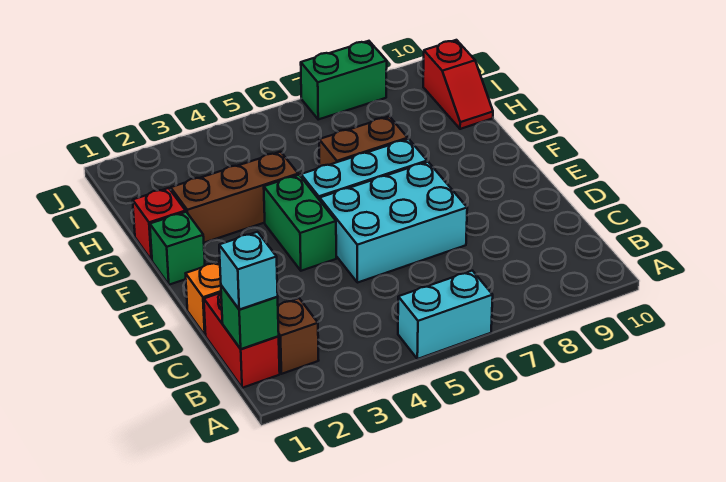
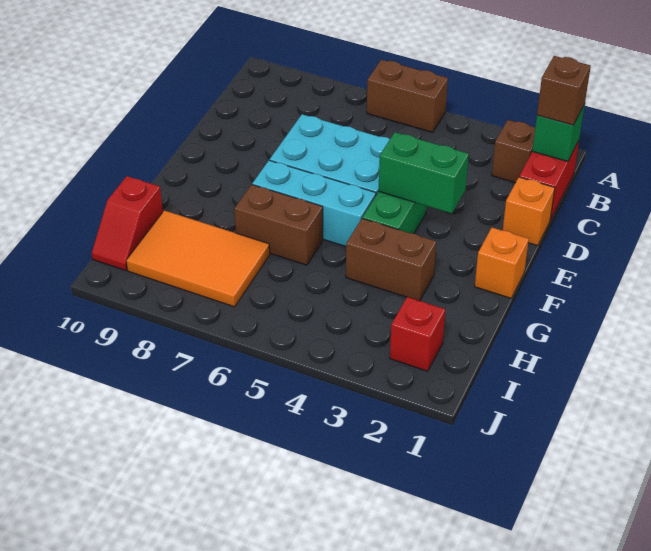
cyan 1x2 brick [398,271,493,359] -> brown 1x2 brick [367,60,448,132]
cyan 1x1 brick [219,232,278,310] -> brown 1x1 brick [537,56,591,125]
green 1x1 brick [150,212,205,285] -> orange 1x1 brick [475,228,529,298]
red 1x1 brick [133,188,186,260] -> red 1x1 brick moved to [390,297,445,371]
brown 1x3 brick [171,152,298,243] -> brown 1x2 brick [346,218,436,301]
none -> orange 2x3 tile [126,210,270,307]
red 1x2 slope [423,40,493,129] -> red 1x2 slope turned to [92,176,163,271]
green 1x2 brick [301,41,387,119] -> green 1x2 brick moved to [378,132,469,213]

